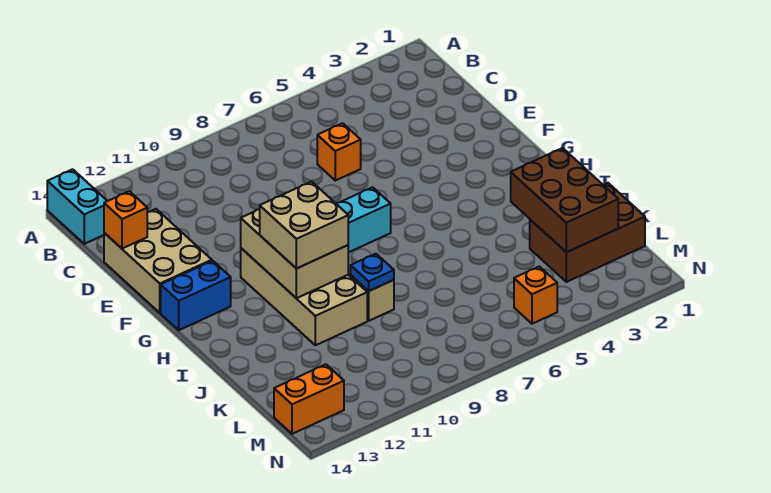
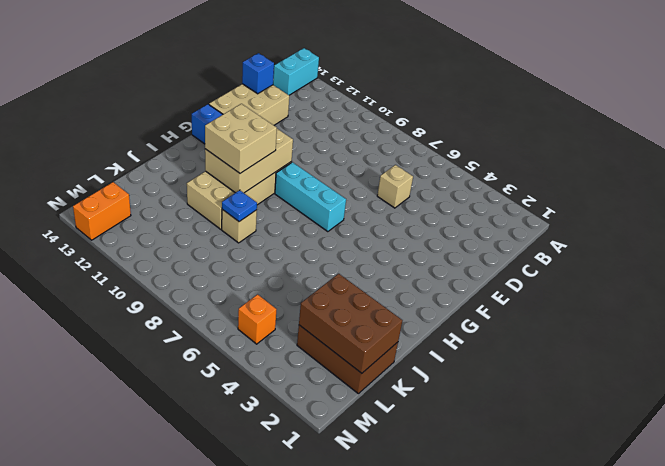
orange 1x1 brick [317,123,361,181] -> tan 1x1 brick [377,165,413,208]
orange 1x1 brick [104,191,147,249] -> blue 1x1 brick [242,53,274,94]
brown 2x3 brick [511,148,618,252] -> brown 2x3 brick turned to [299,274,402,373]
orange 1x2 brick [274,364,344,434] -> orange 1x2 brick turned to [73,182,131,240]

